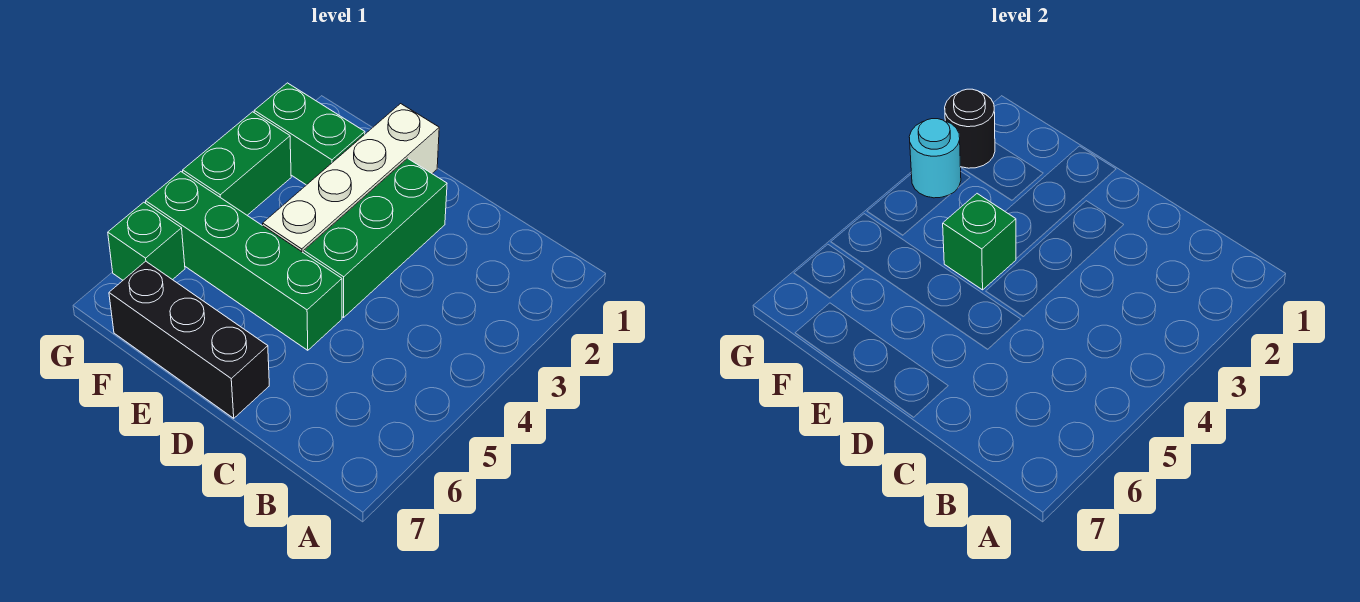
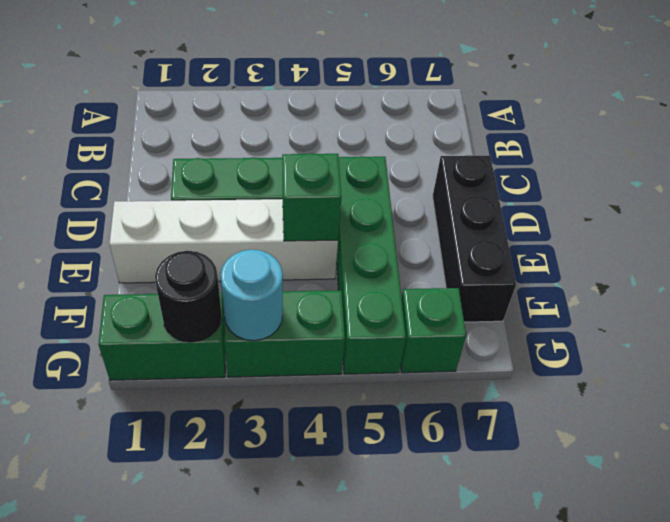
green 1x2 brick [254,83,365,185] -> green 1x2 brick turned to [98,293,225,380]

